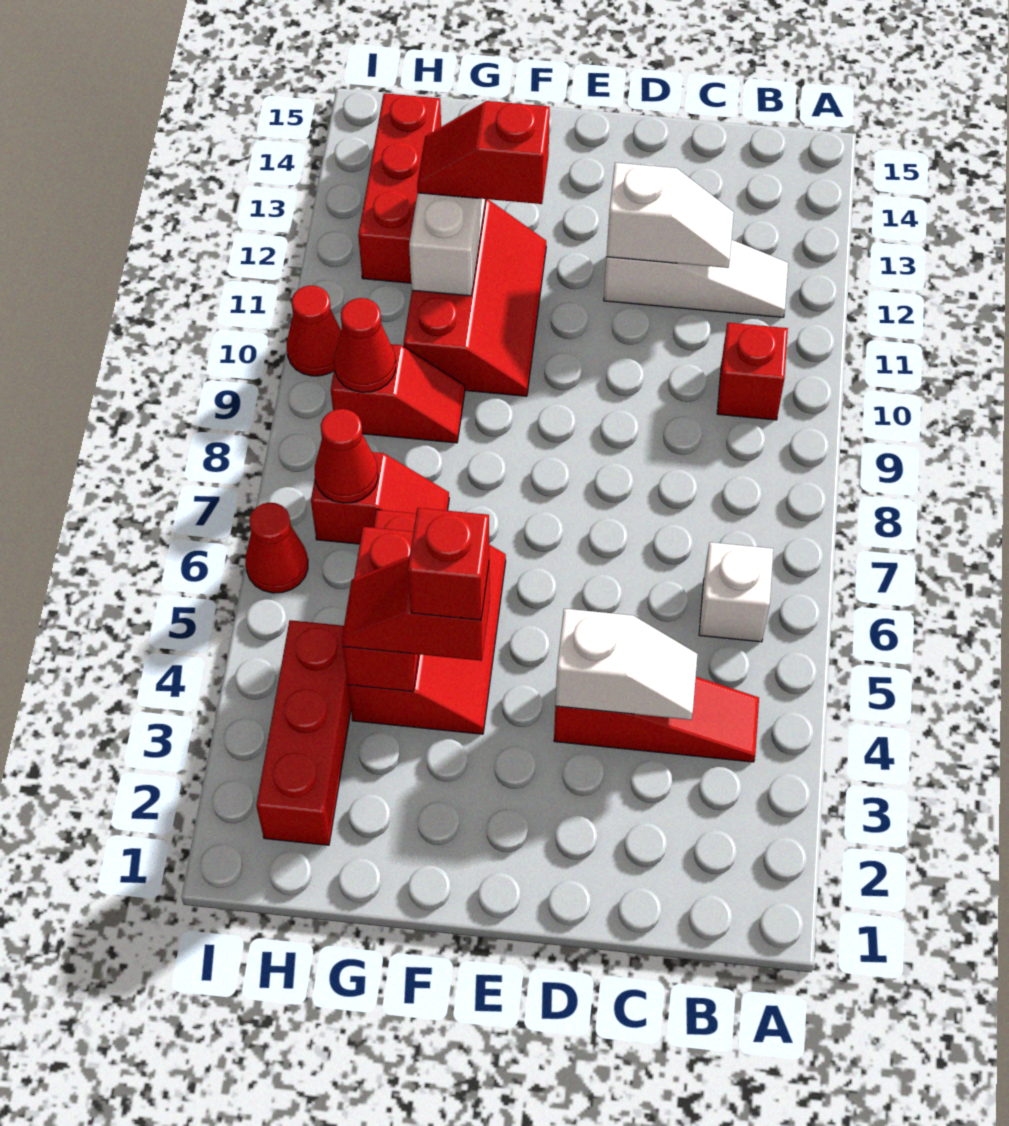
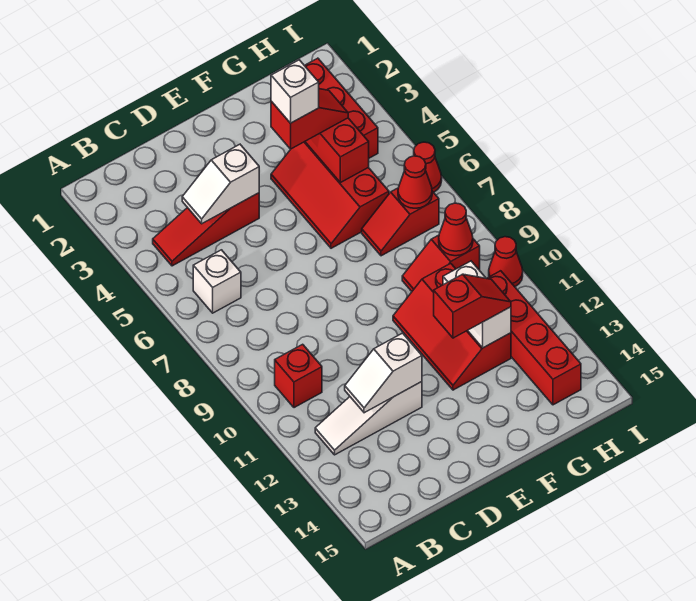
red 1x1 brick [408,508,489,620] -> white 1x1 brick [271,60,319,123]
red 1x3 brick [358,93,441,283] -> red 1x4 brick [487,271,581,405]

